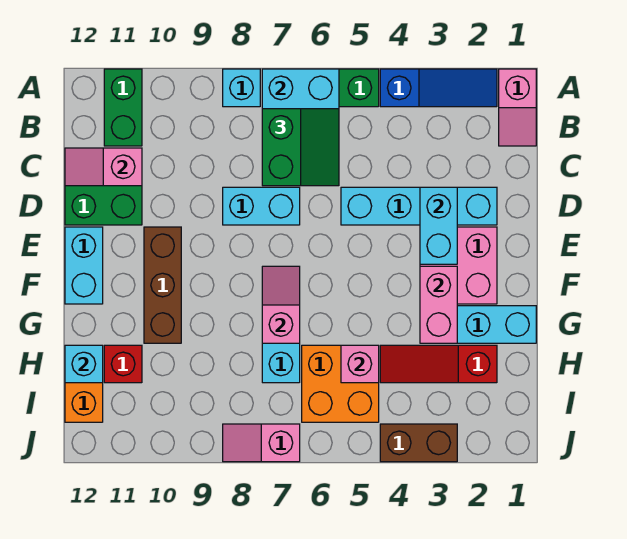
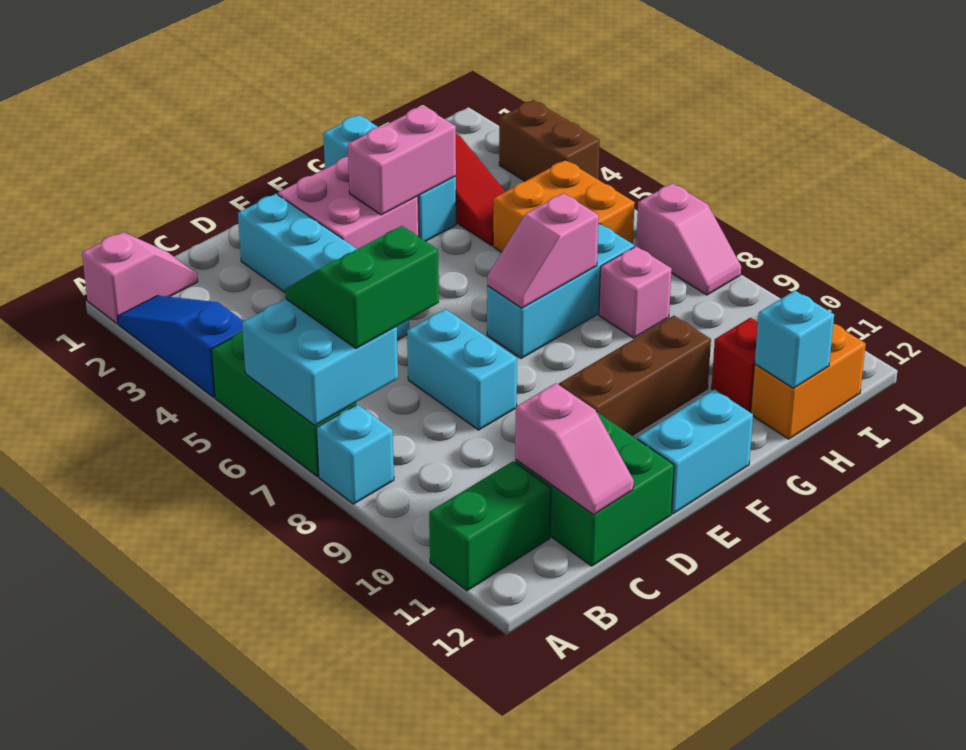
cyan 1x2 brick [420,187,457,264] -> none
pink 1x1 brick [341,345,379,383] -> pink 1x1 brick moved to [599,246,672,338]

